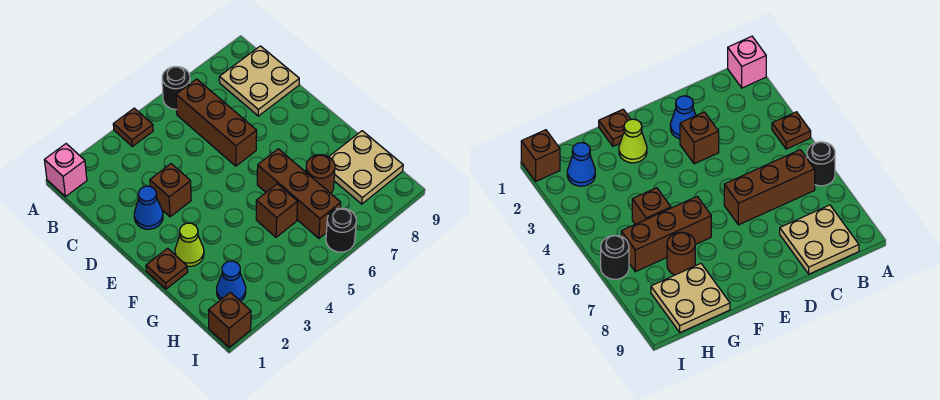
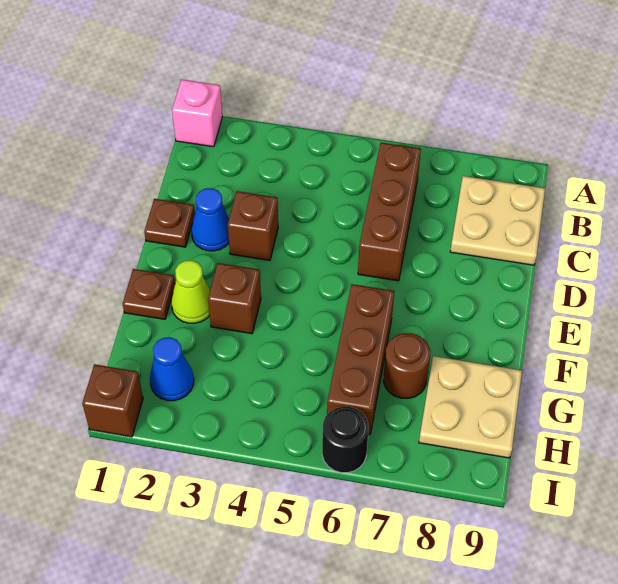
brown 1x1 plate [113,108,153,146] -> brown 1x1 plate moved to [144,199,195,247]
black 1x1 round brick [162,67,190,110] -> none
brown 1x1 brick [256,184,298,237] -> brown 1x1 brick moved to [208,263,261,334]

